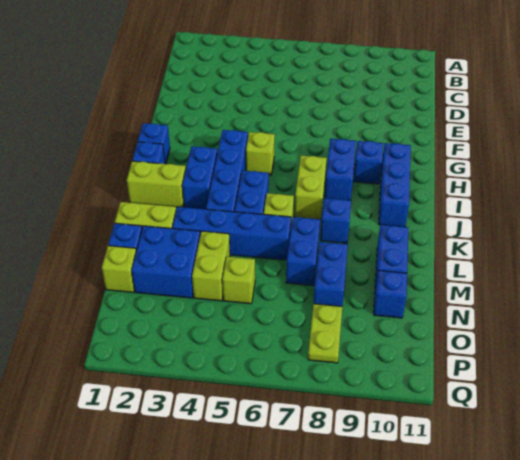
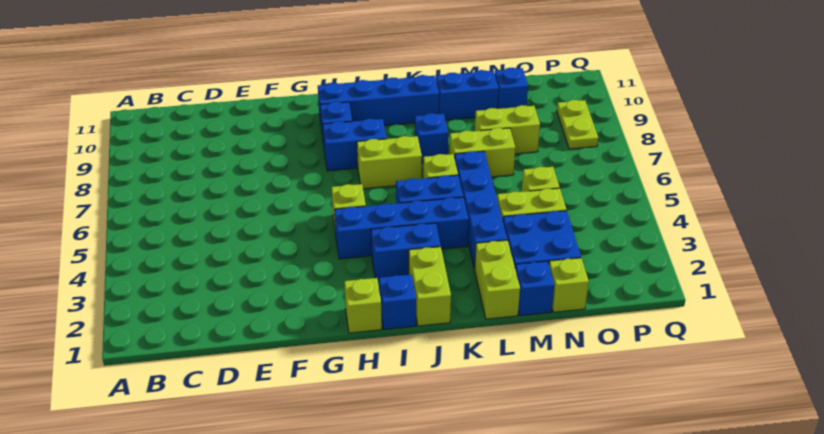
blue 1x1 brick [138,123,170,164] -> lime 1x1 brick [344,278,382,333]
blue 1x3 brick [379,143,411,227] -> blue 1x4 brick [318,75,439,129]
blue 1x2 brick [286,217,320,286] -> lime 1x2 brick [450,128,515,177]
blue 1x2 brick [314,242,348,306] -> lime 1x2 brick [475,105,540,154]
lime 1x2 plate [308,304,342,363] -> lime 1x2 plate turned to [557,100,598,149]

